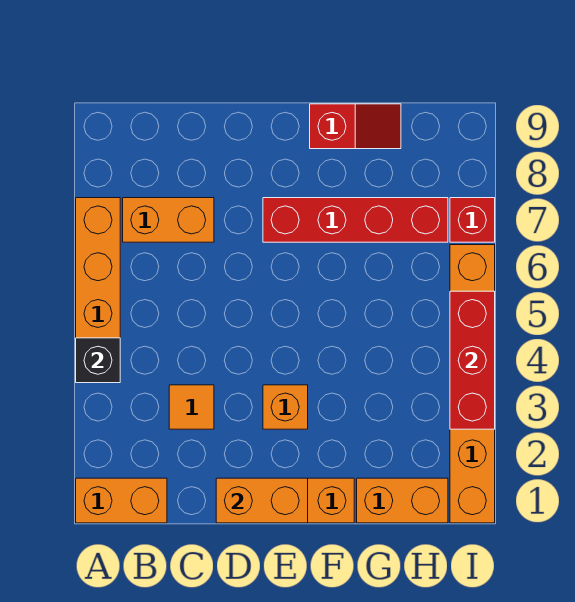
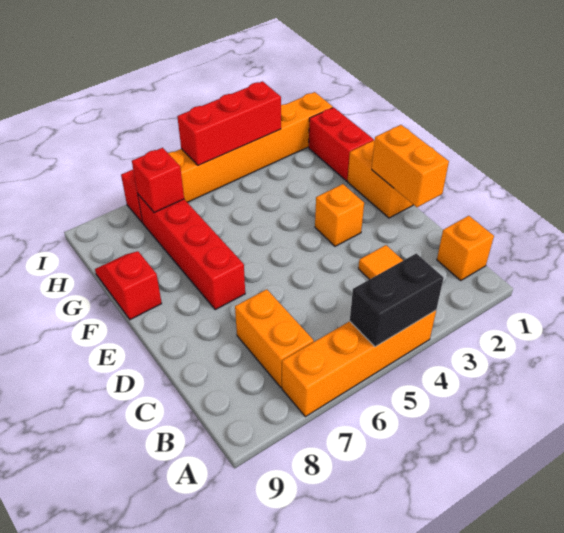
orange 1x2 brick [76,478,167,523] -> orange 1x1 brick [437,216,494,281]
black 1x1 brick [76,338,120,383] -> black 1x2 brick [350,253,444,347]
orange 1x2 brick [357,478,448,523] -> red 1x2 brick [309,107,374,181]
none -> red 1x1 brick [132,148,184,213]

